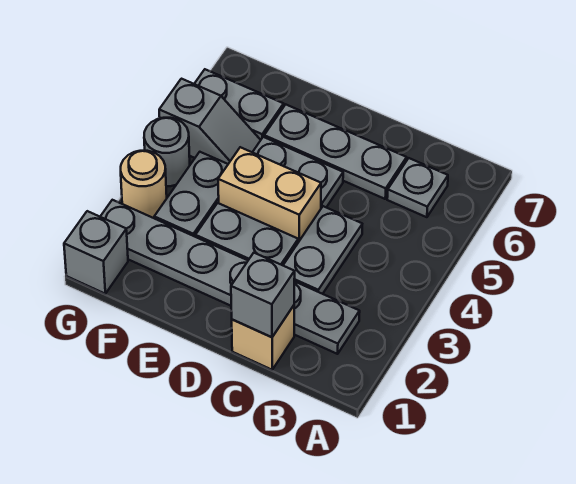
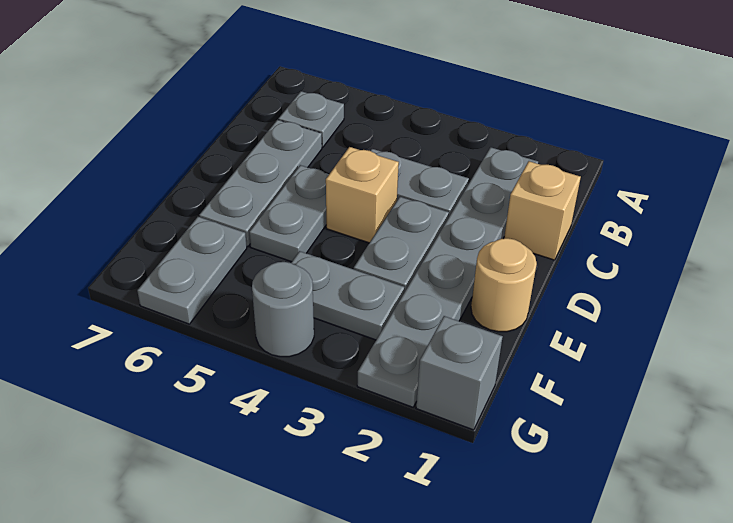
grey 1x1 brick [231,253,295,337] -> none
tan 1x2 brick [218,147,321,242] -> tan 1x1 brick [326,147,399,243]
grey 1x2 slope [159,79,261,164] -> none
tan 1x1 round brick [121,151,167,218] -> tan 1x1 round brick moved to [471,238,537,332]

